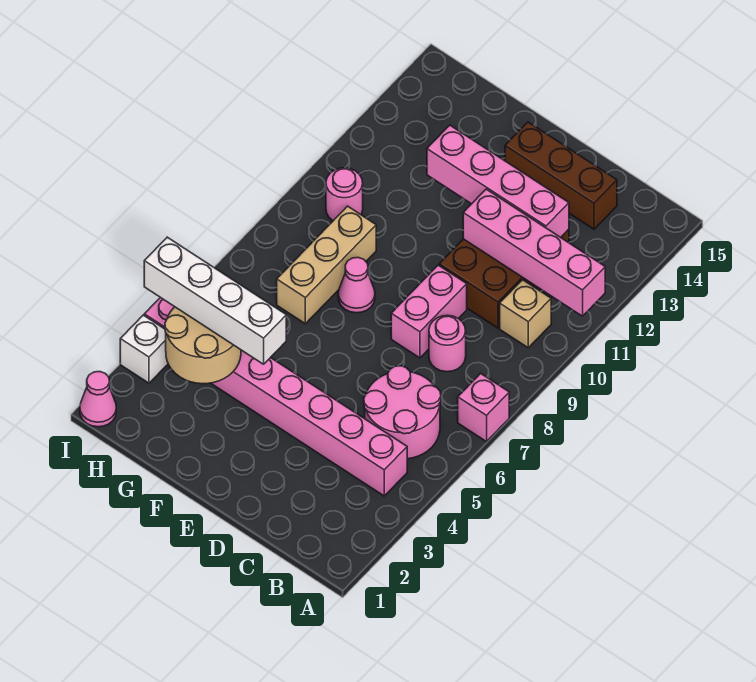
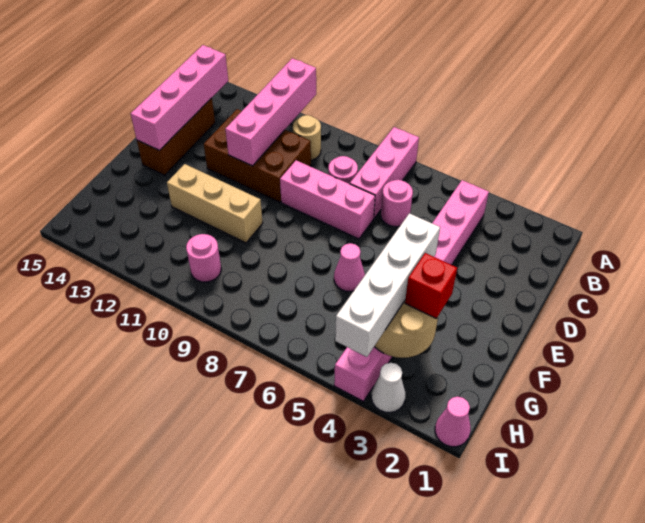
pink 1x1 brick [458,373,509,442] -> pink 1x3 brick [350,127,419,218]
pink 2x2 round brick [364,366,441,459] -> pink 1x1 round brick [381,180,413,227]
tan 1x1 brick [500,280,551,348] -> tan 1x1 round brick [293,115,321,160]
pink 1x4 brick [427,125,569,237] -> pink 1x4 brick moved to [131,45,228,150]
pink 1x2 brick [391,265,467,358] -> pink 1x3 brick [280,160,375,239]
pink 1x1 cone [338,257,375,313] -> pink 1x1 cone moved to [334,243,365,292]
none -> red 1x1 brick [405,253,457,318]
tan 1x3 brick [277,206,376,324] -> tan 1x3 brick moved to [167,164,263,243]
white 1x1 brick [120,315,168,383] -> white 1x1 cone [371,363,405,412]

